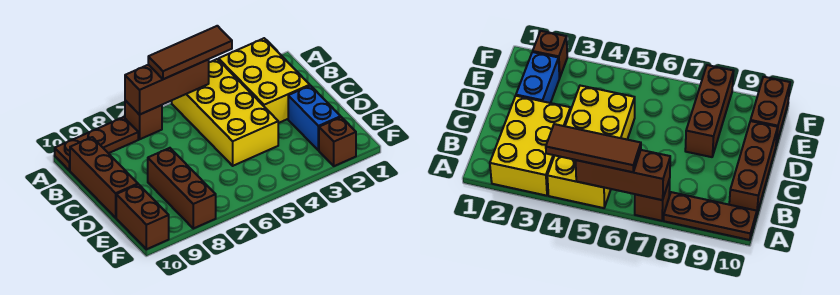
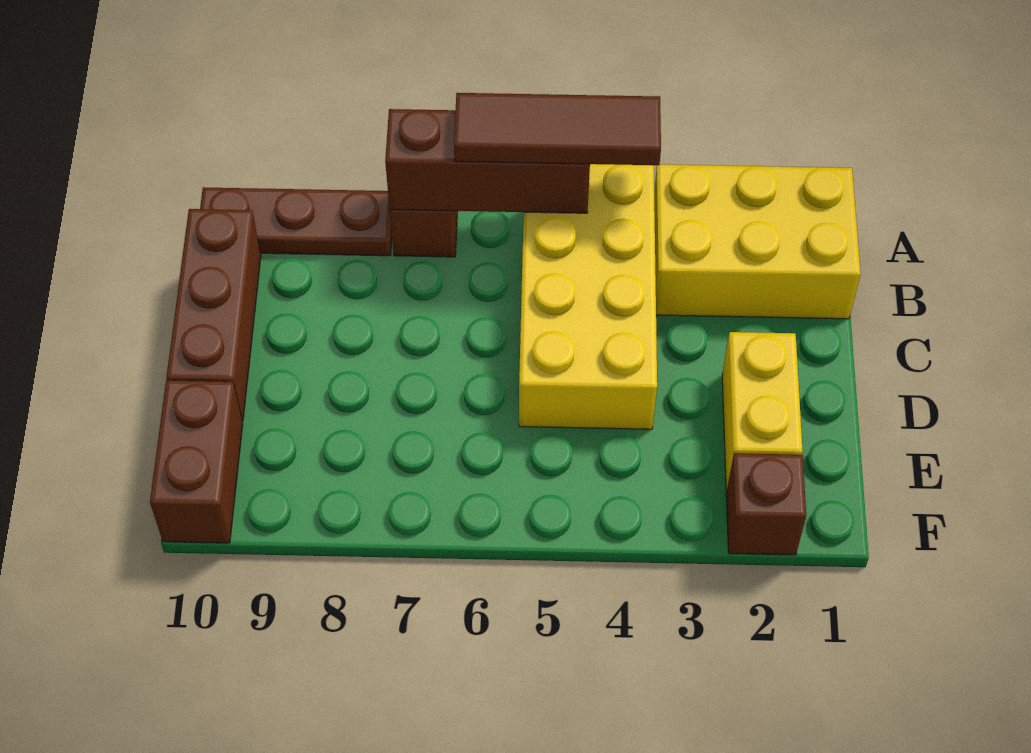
yellow 2x3 brick [219,38,310,123] -> yellow 2x3 brick turned to [654,164,861,319]
blue 1x2 brick [288,86,341,150] -> yellow 1x2 brick [722,332,803,491]
brown 1x3 brick [148,148,216,229] -> none

